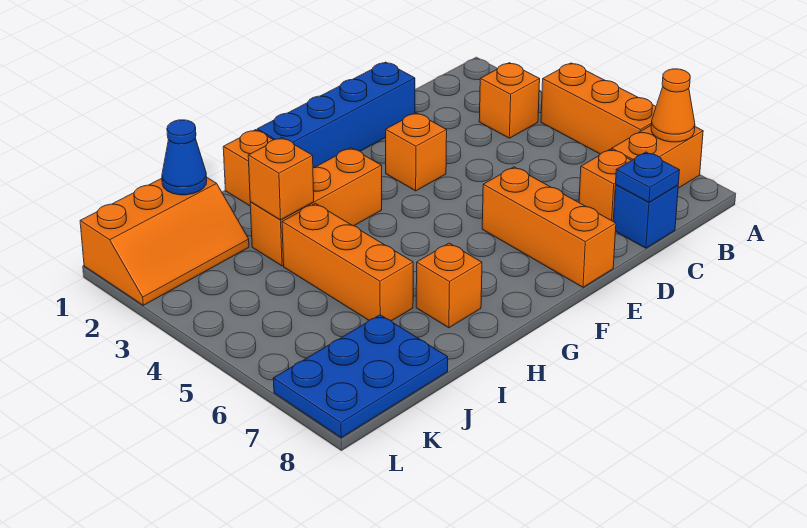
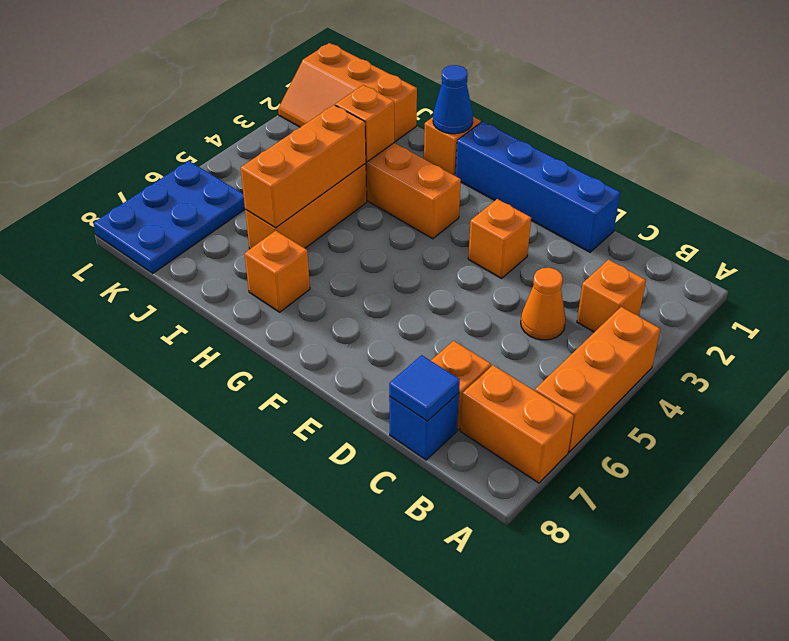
orange 1x1 cone [651,69,695,142] -> orange 1x1 cone moved to [521,268,566,340]
blue 1x1 plate [616,152,680,202] -> blue 1x1 tile [389,355,460,421]
orange 1x3 brick [482,167,616,287] -> orange 1x3 brick moved to [241,105,366,228]
blue 1x1 cone [162,120,207,195] -> blue 1x1 cone moved to [433,65,473,134]
blue 2x3 plate [273,315,448,438] -> blue 2x3 plate turned to [94,161,245,273]

